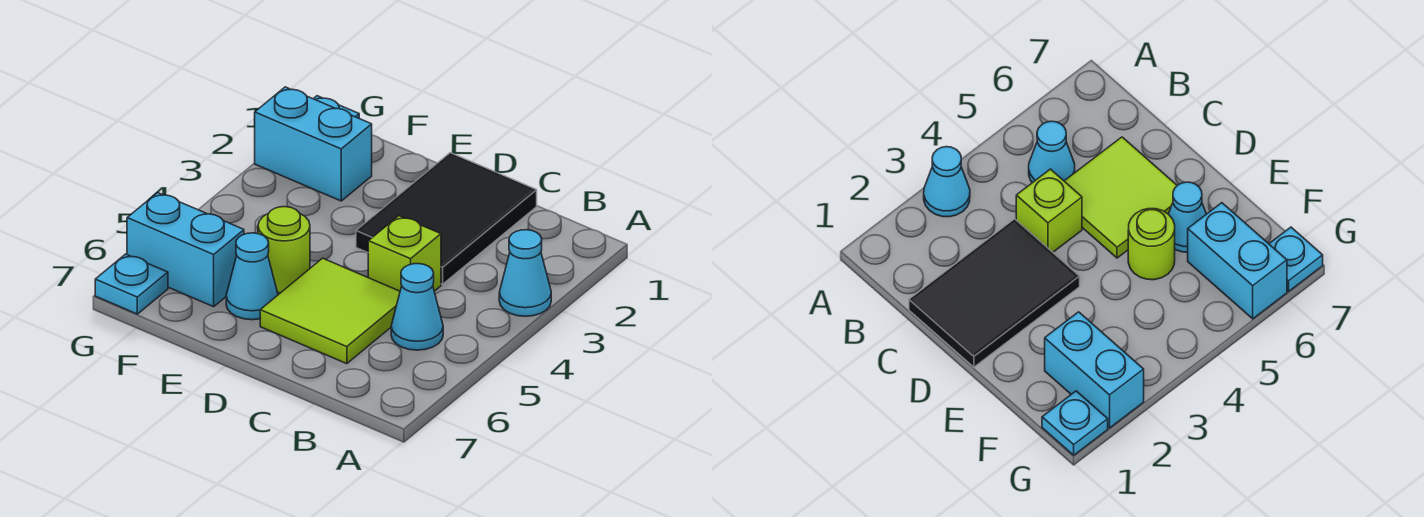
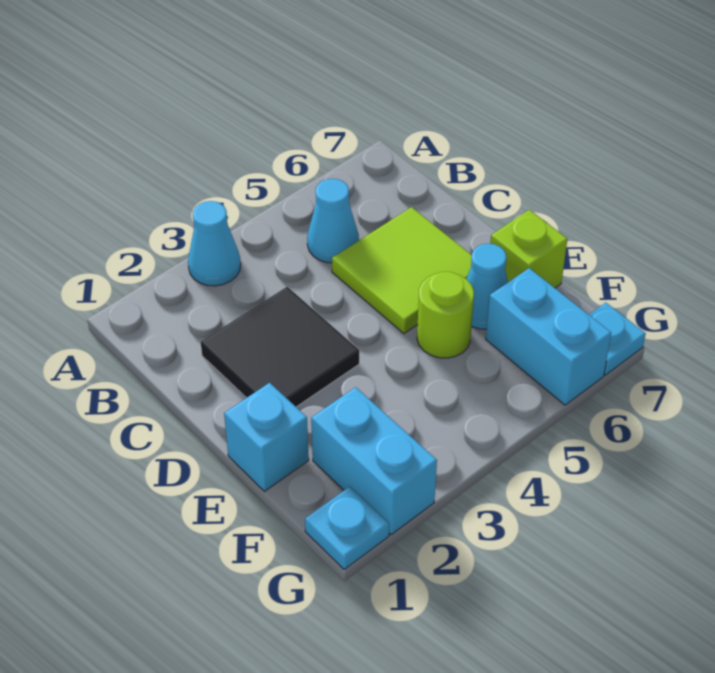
black 2x3 tile [356,153,537,284] -> black 2x2 tile [201,287,359,407]
lime 1x1 brick [368,216,441,291] -> lime 1x1 brick moved to [490,210,567,288]
none -> cyan 1x1 brick [224,383,309,491]

